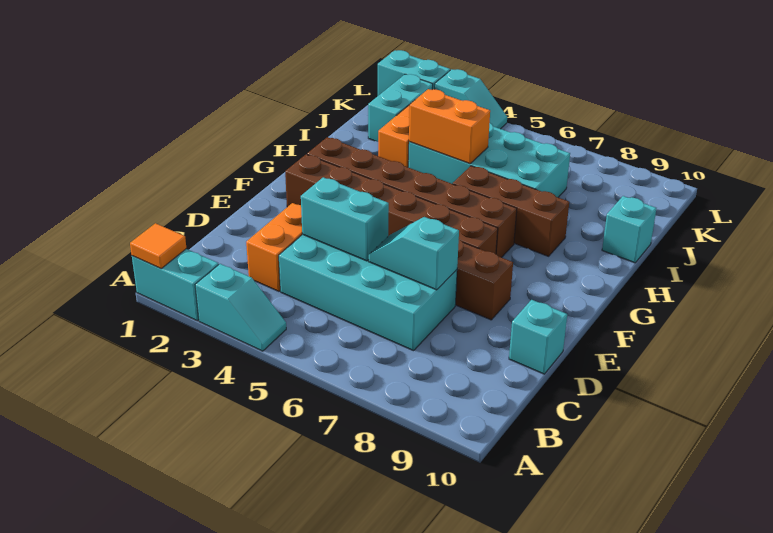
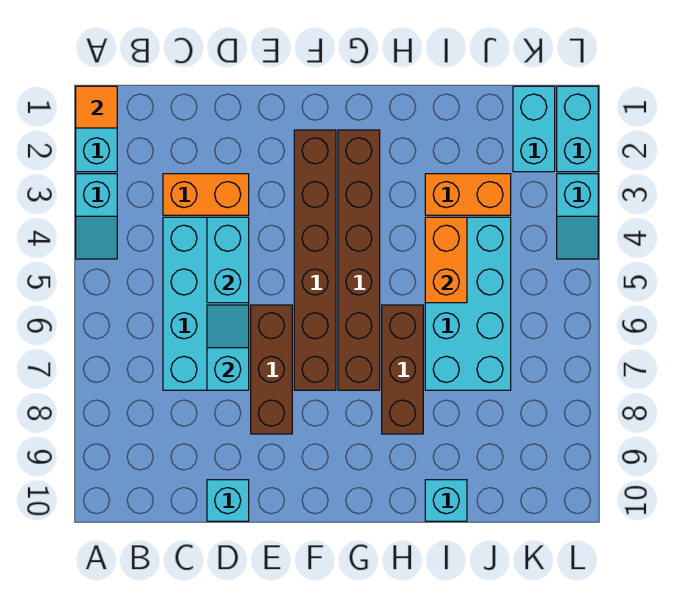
cyan 1x2 brick [368,74,433,141] -> cyan 1x2 brick turned to [513,86,555,172]

